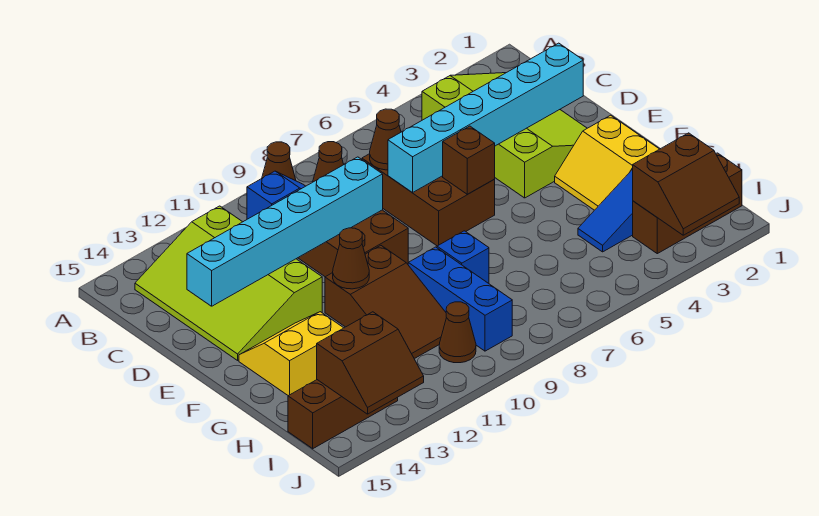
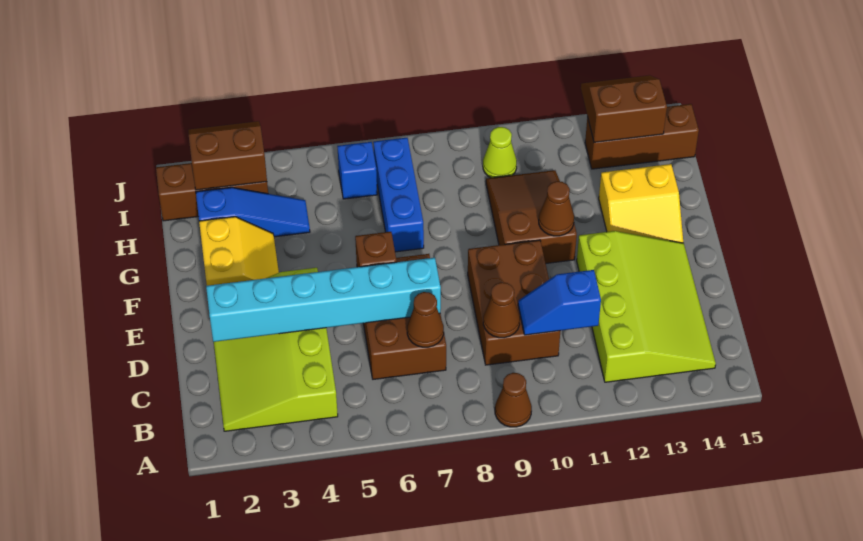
cyan 1x6 brick [187,157,383,306] -> none
blue 1x1 brick [437,231,489,283] -> blue 1x1 brick moved to [337,142,377,199]
blue 1x3 brick [408,247,512,351] -> blue 1x3 brick moved to [373,138,424,252]
brown 1x1 cone [439,302,476,363] -> lime 1x1 cone [483,127,517,178]

